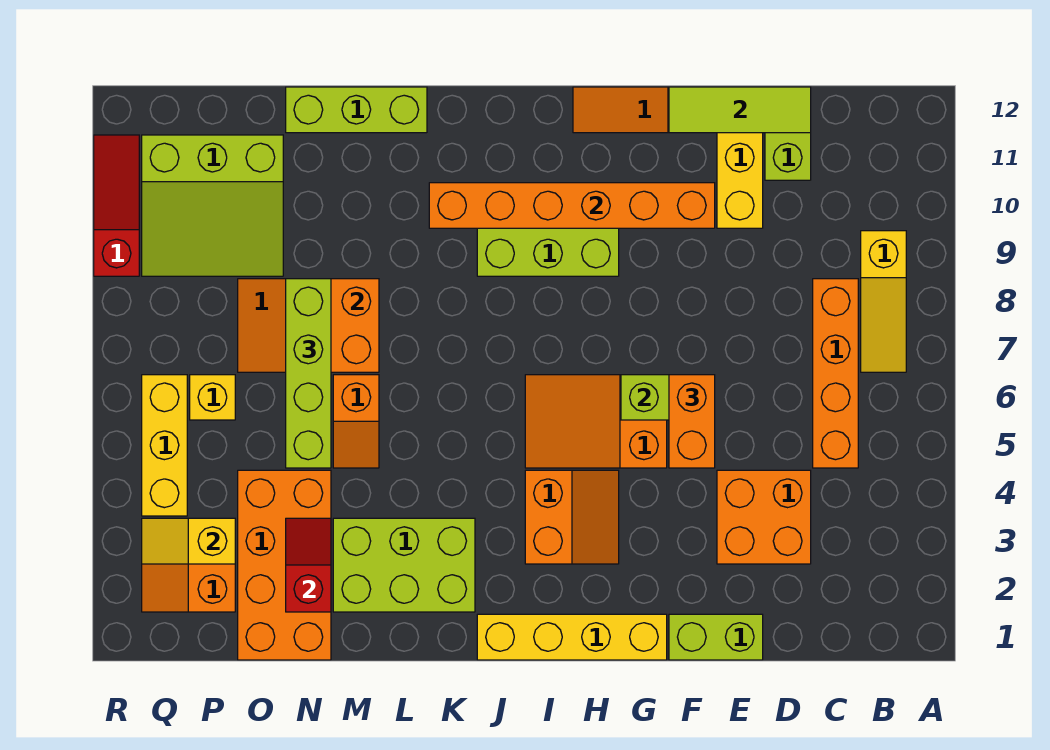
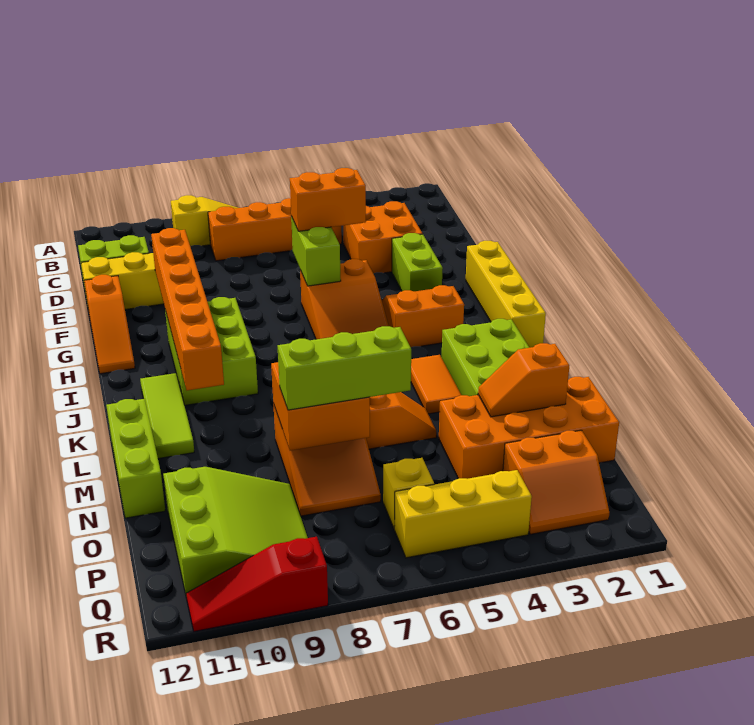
lime 1x3 tile [669,87,811,133] -> lime 1x3 tile moved to [140,373,194,459]
lime 1x2 brick [669,614,763,660] -> lime 1x2 brick moved to [392,233,443,291]
none -> orange 1x2 tile [411,355,461,414]
red 1x2 slope [286,518,331,612] -> orange 1x2 slope [478,343,569,417]
lime 1x4 brick [286,279,331,468] -> lime 1x3 brick [278,326,411,410]
yellow 1x2 slope [142,518,235,564] -> none

